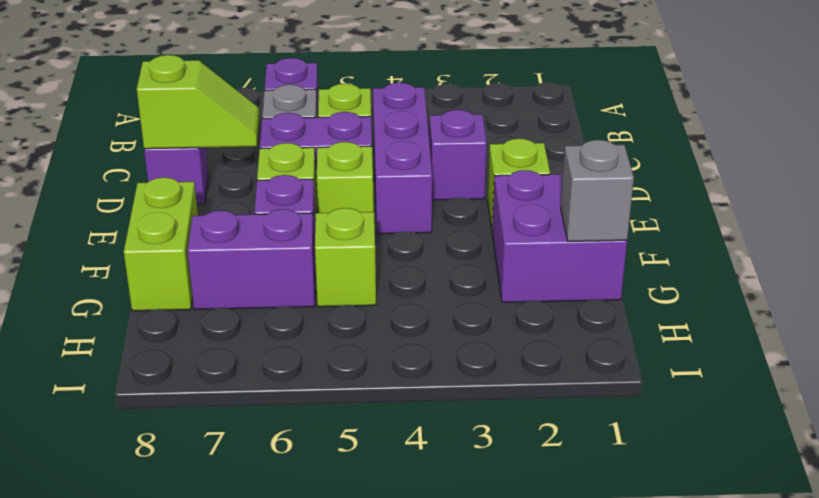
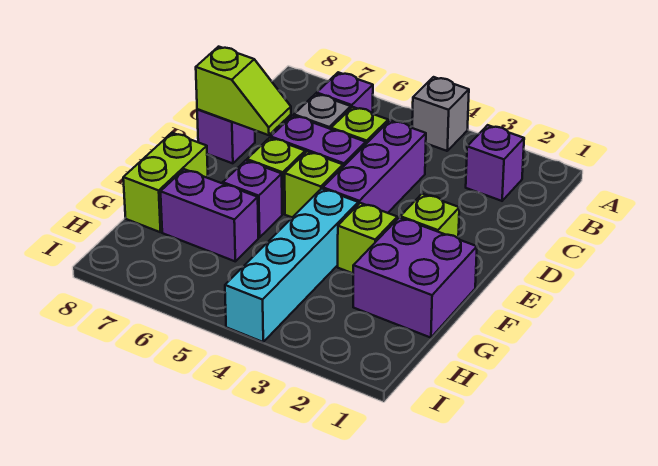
purple 1x1 brick [429,110,487,200] -> purple 1x1 brick moved to [466,125,524,201]
none -> cyan 1x4 brick [225,189,358,342]
grey 1x1 brick [561,140,634,242] -> grey 1x1 brick moved to [412,77,469,151]
lime 1x1 brick [315,208,376,307] -> lime 1x1 brick moved to [338,203,397,273]

